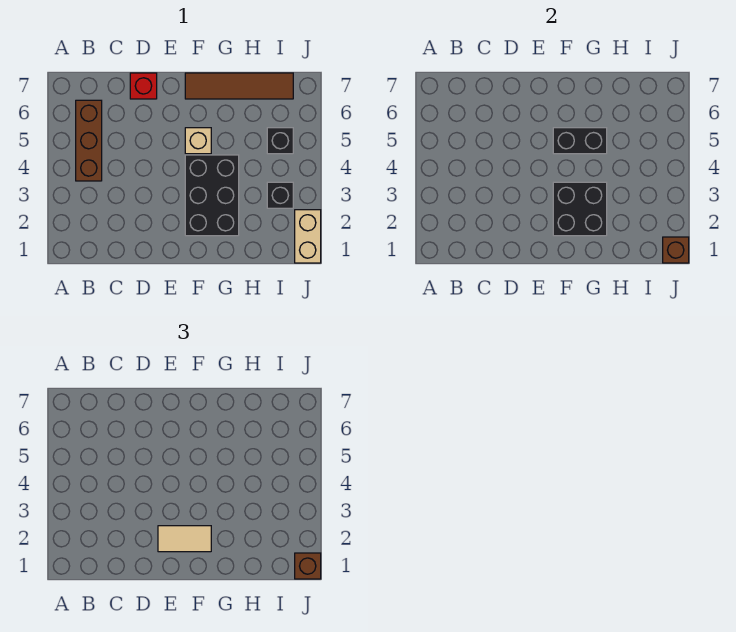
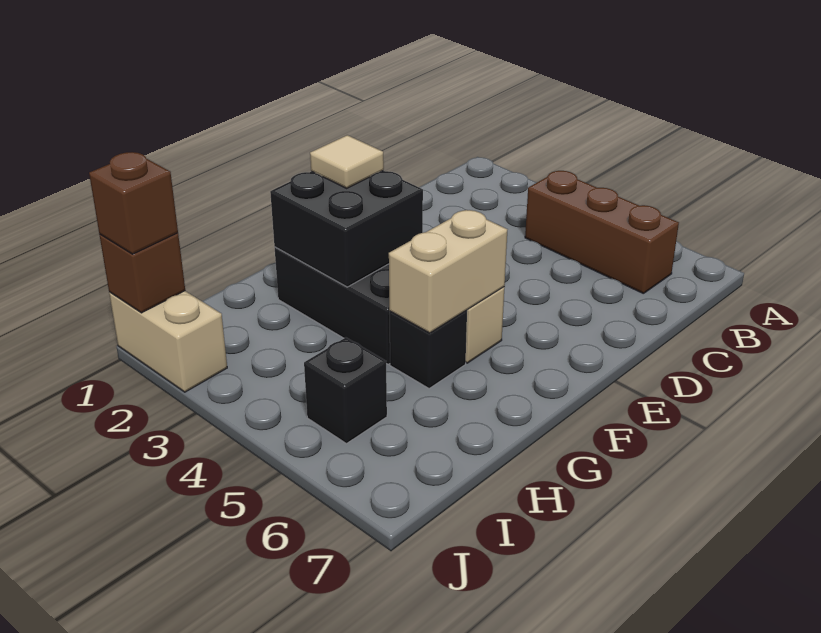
red 1x1 brick [130,73,157,99] -> none
tan 1x2 tile [158,526,211,552] -> tan 1x1 tile [310,135,384,188]
black 1x2 brick [553,128,607,154] -> tan 1x2 brick [389,210,507,333]
brown 1x4 tile [185,73,293,99] -> none
black 1x1 brick [267,182,293,208] -> black 1x1 brick moved to [389,310,467,389]

